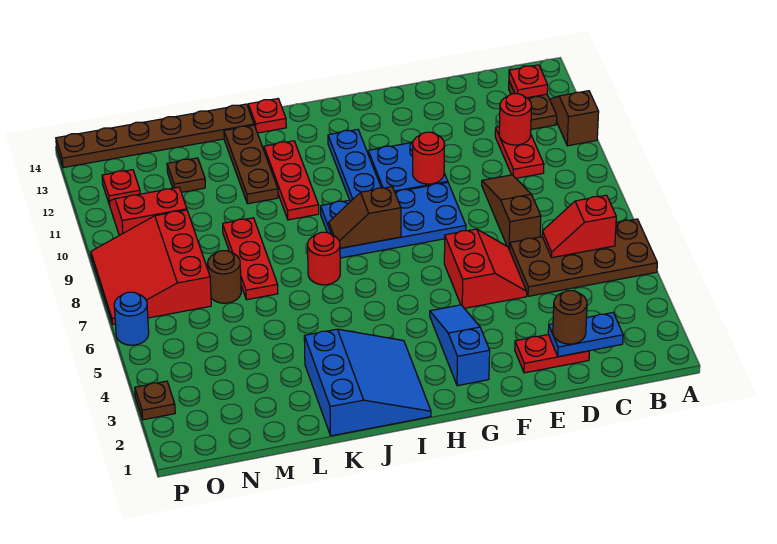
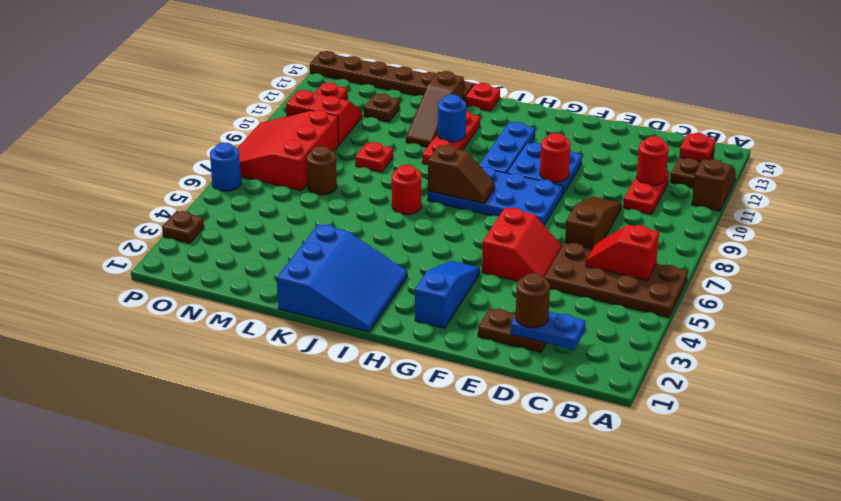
red 1x2 plate [515,335,589,373] -> brown 1x2 plate [478,308,546,352]
brown 1x2 slope [329,187,401,248] -> brown 1x2 slope turned to [428,145,495,204]
none -> blue 1x1 round brick [438,94,466,142]
brown 1x3 plate [224,125,278,204] -> brown 1x3 slope [406,71,464,147]
red 1x3 plate [223,218,278,300] -> red 1x1 plate [355,142,393,172]

